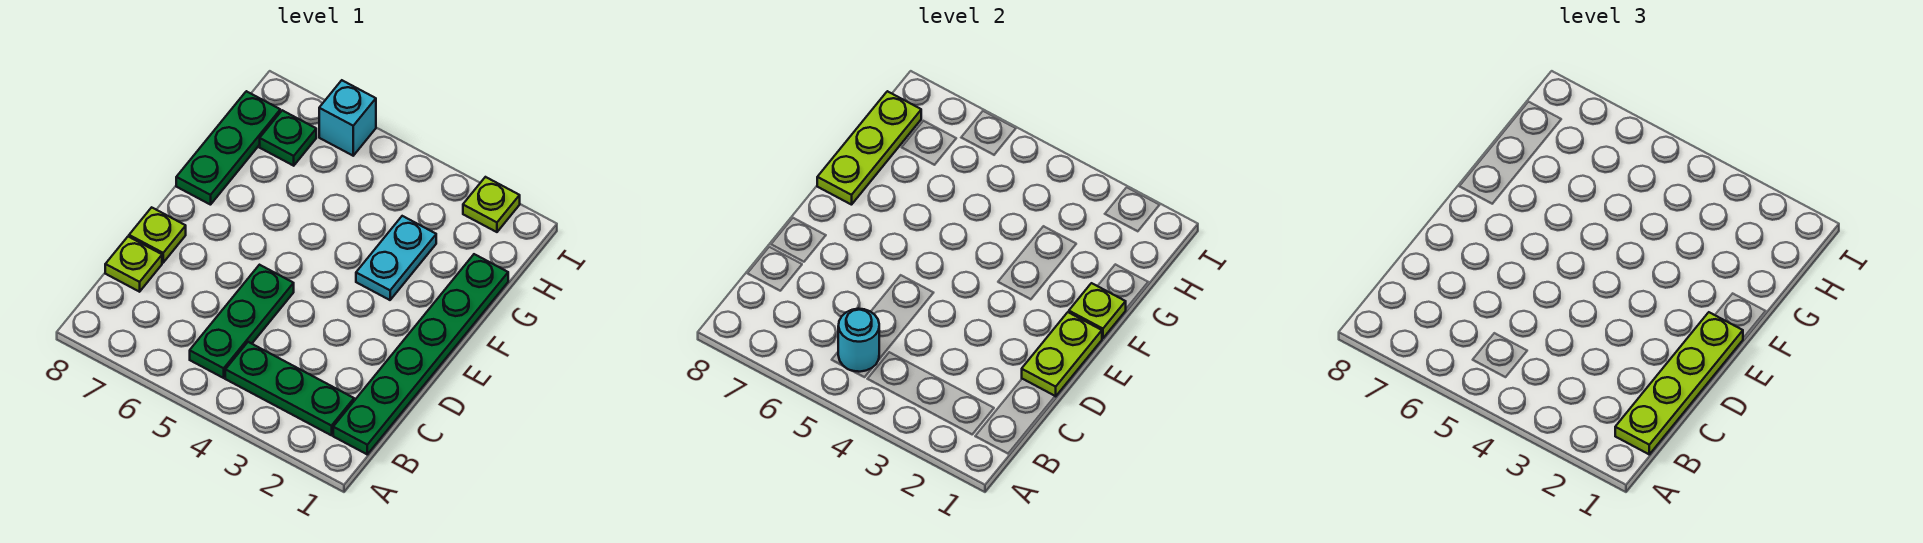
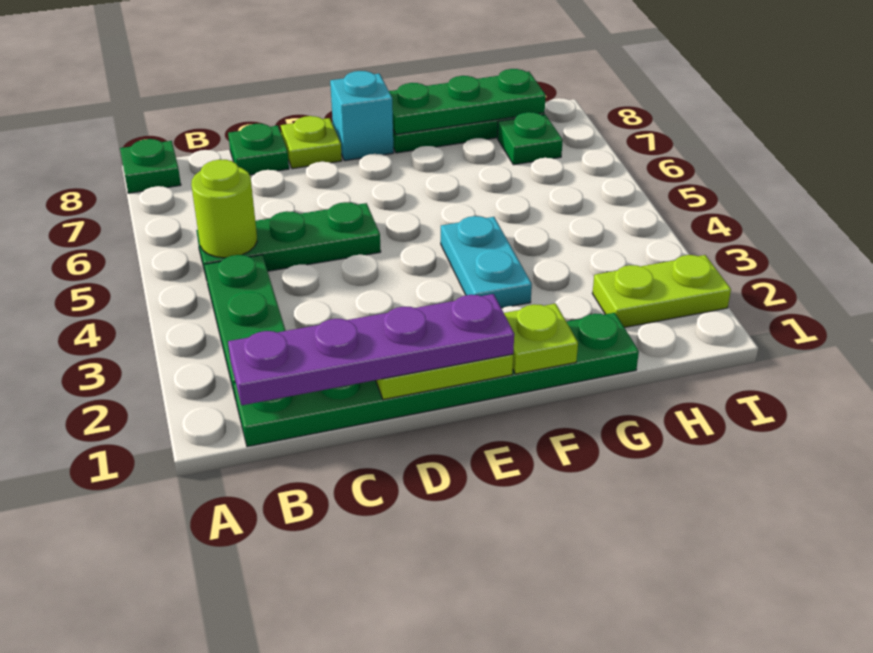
none -> green 1x1 plate [120,139,181,193]
lime 1x4 plate [1615,312,1743,454] -> purple 1x4 plate [228,294,514,405]
cyan 1x1 round brick [838,309,879,372] -> lime 1x1 round brick [191,160,257,258]
lime 1x1 plate [105,237,162,292] -> green 1x1 plate [228,124,289,175]
cyan 1x2 plate [356,216,436,300] -> cyan 1x2 plate turned to [441,216,532,308]
lime 1x3 plate [817,91,921,205] -> green 1x3 plate [389,69,546,135]
lime 1x1 plate [463,177,520,232] -> lime 1x2 plate [592,255,731,328]
cyan 1x1 brick [319,80,376,156] -> cyan 1x1 brick moved to [330,71,394,161]

